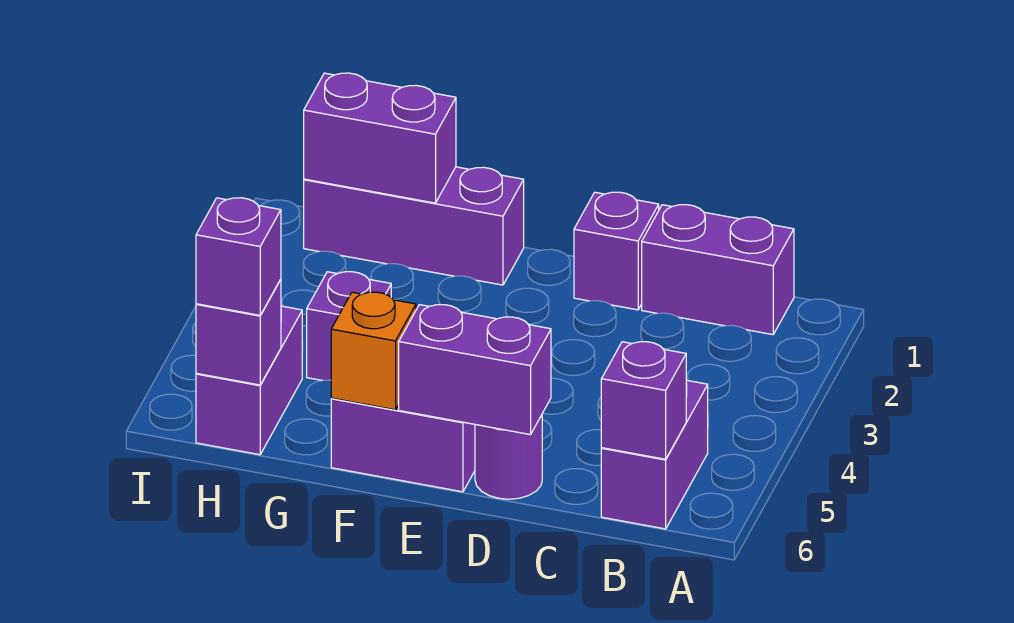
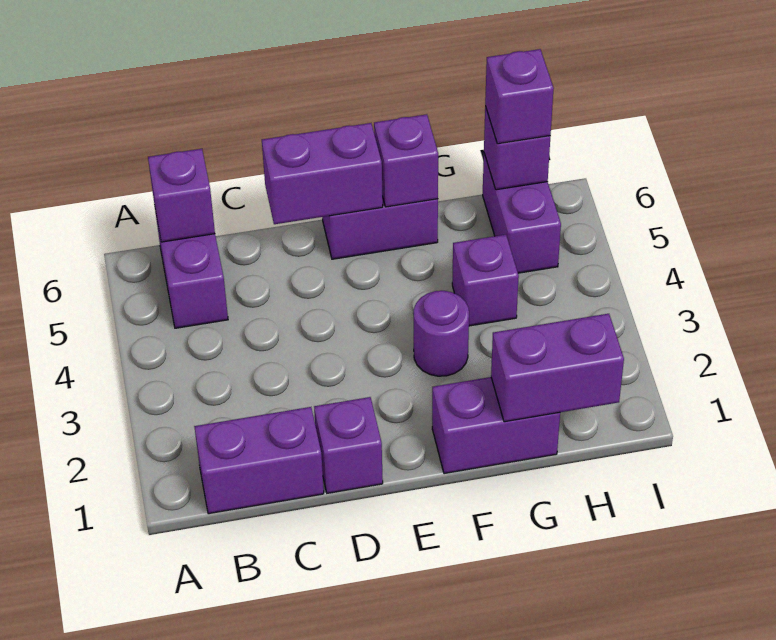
purple 1x1 round brick [475,415,542,499] -> purple 1x1 round brick moved to [414,291,469,376]
purple 1x3 brick [304,167,524,285] -> purple 1x2 brick [432,377,560,474]
orange 1x1 brick [331,292,416,410] -> purple 1x1 brick [374,114,438,207]

